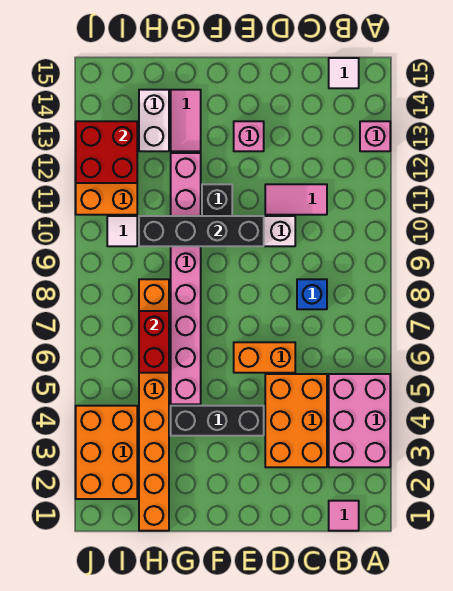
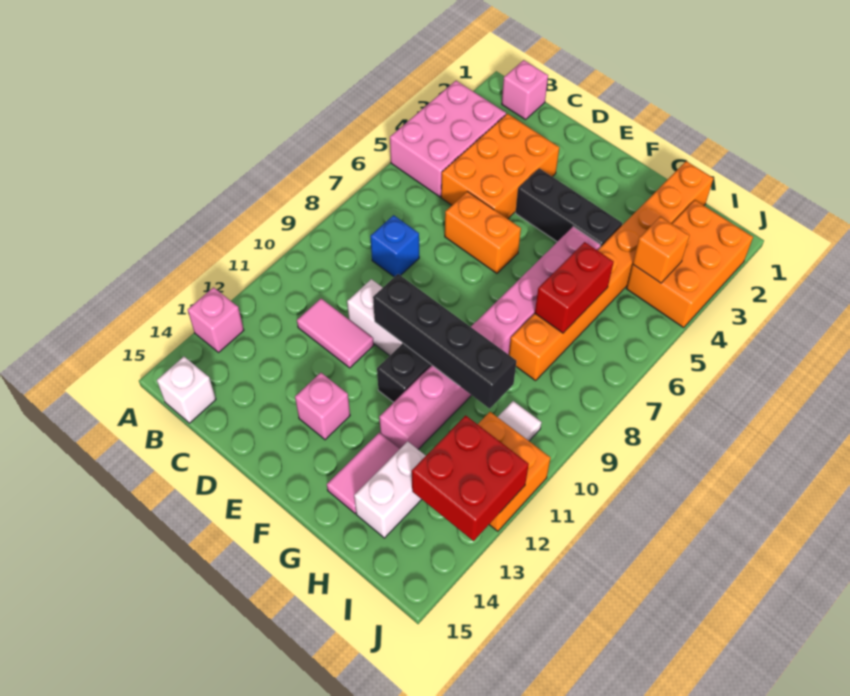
pink 1x1 tile [329,501,359,531] -> pink 1x1 brick [502,60,548,120]
white 1x1 tile [329,58,359,88] -> white 1x1 brick [157,357,216,423]
none -> orange 1x1 brick [633,217,690,283]

